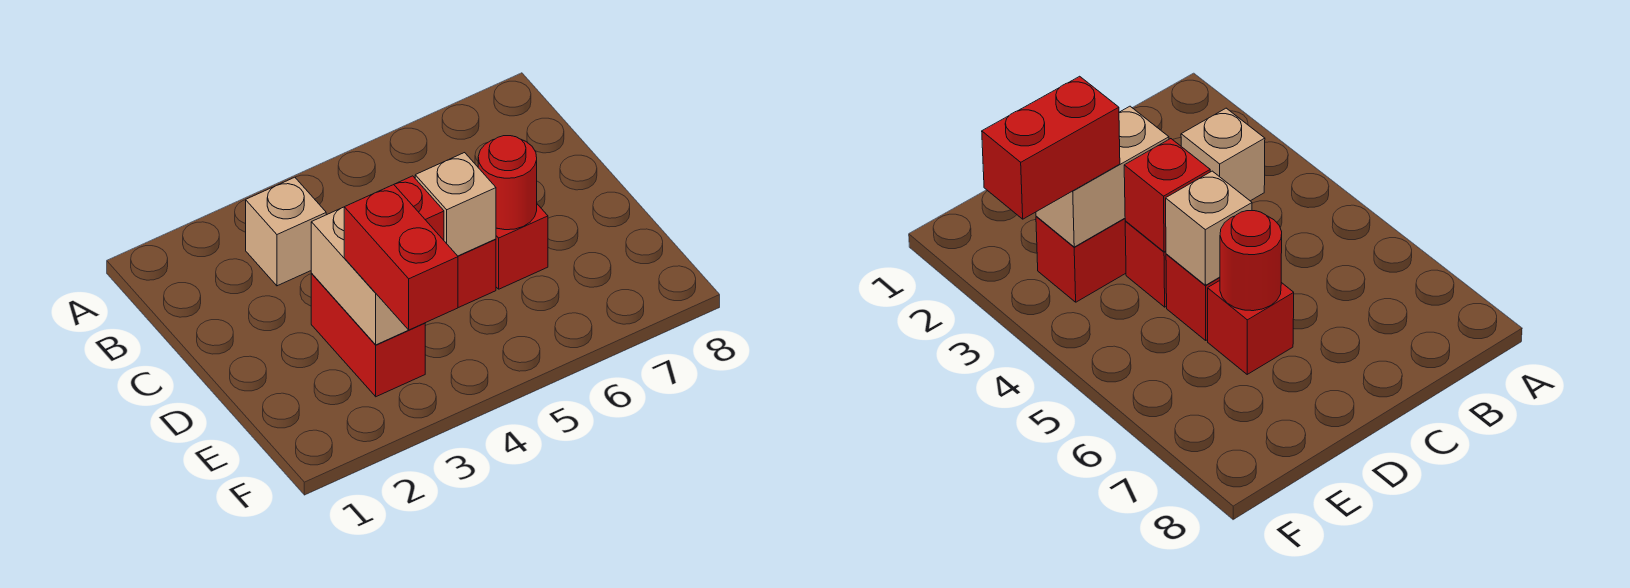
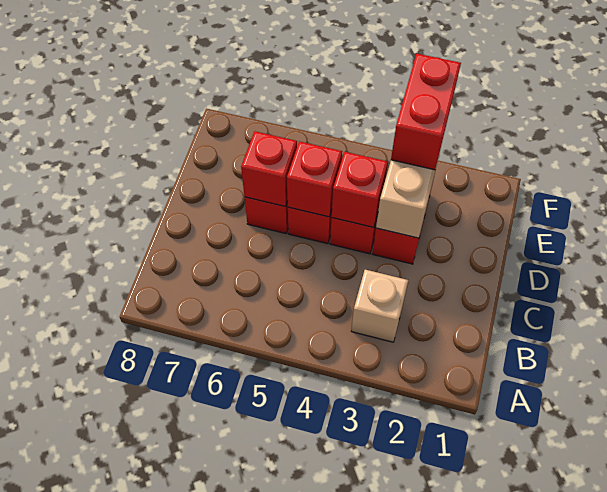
tan 1x1 brick [415,153,496,256] -> red 1x1 brick [287,141,342,217]
red 1x1 round brick [478,136,537,230] -> red 1x1 brick [241,131,297,207]

